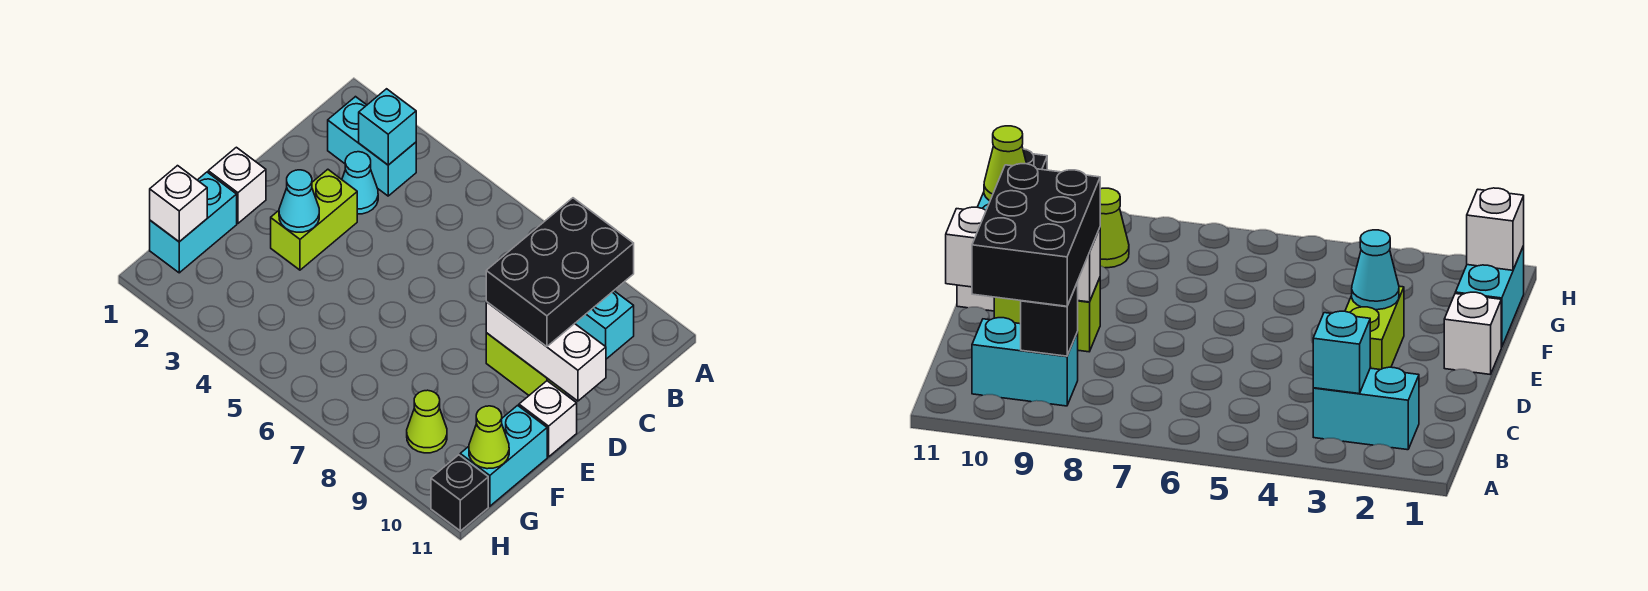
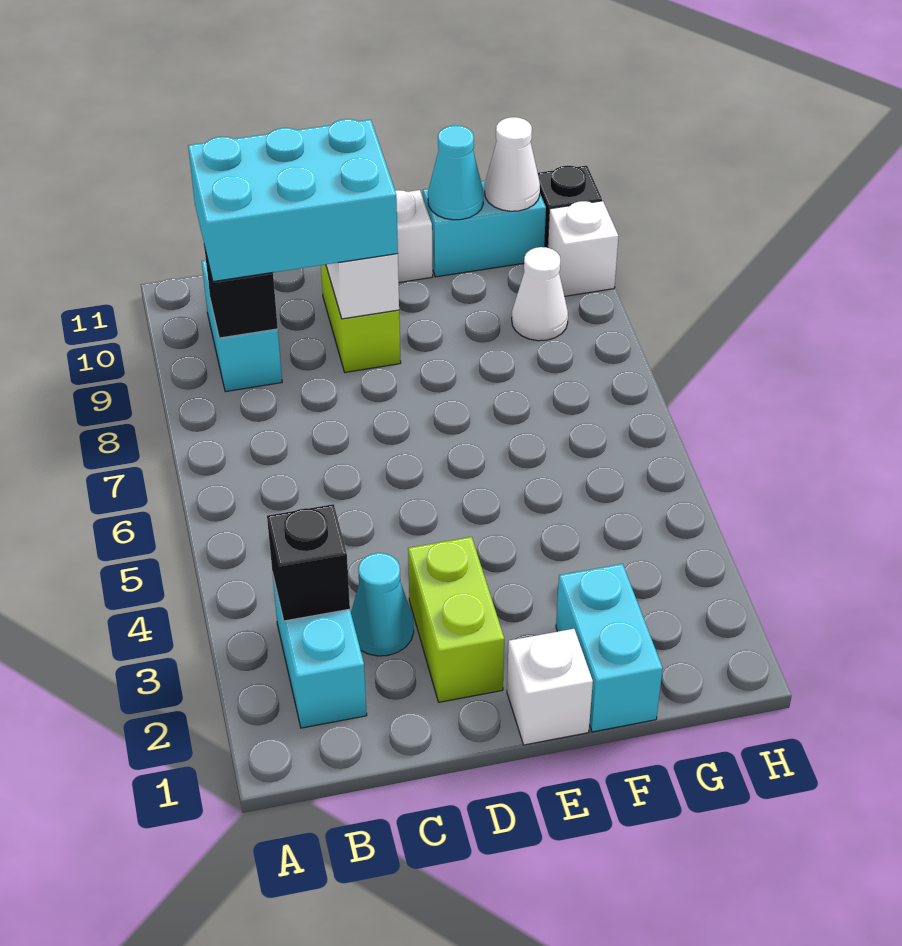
cyan 1x1 brick [359,89,416,165] -> black 1x1 brick [267,504,350,621]
black 2x3 brick [486,198,634,347] -> cyan 2x3 brick [188,119,398,281]
lime 1x2 brick [271,169,357,270] -> lime 1x2 brick turned to [408,537,504,702]
cyan 1x1 cone [279,170,319,232] -> cyan 1x1 cone moved to [428,125,484,220]
cyan 1x2 brick [150,172,237,273] -> cyan 1x2 brick turned to [556,564,663,732]
white 1x1 brick [150,166,207,242] -> white 1x1 brick moved to [548,201,618,296]
lime 1x1 cone [407,390,447,453] -> white 1x1 cone [512,247,568,341]
lime 1x1 cone [469,406,509,469] -> white 1x1 cone [485,117,540,211]

